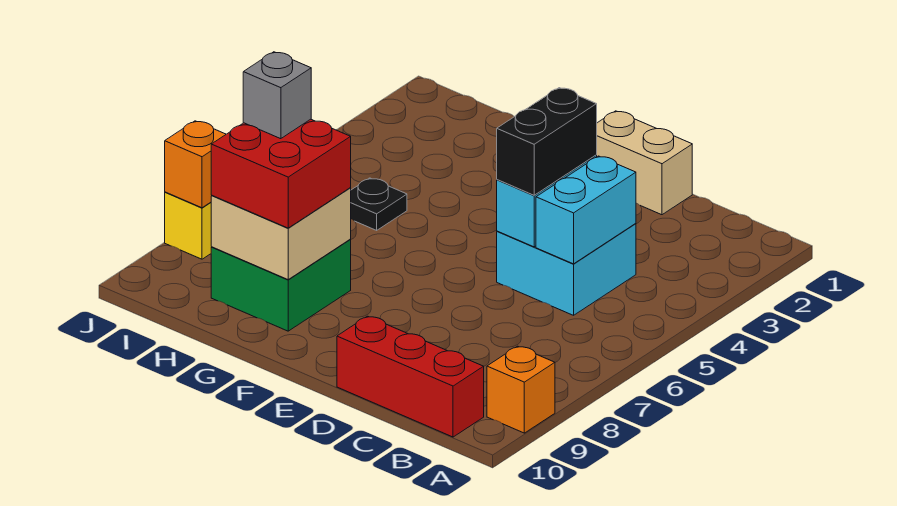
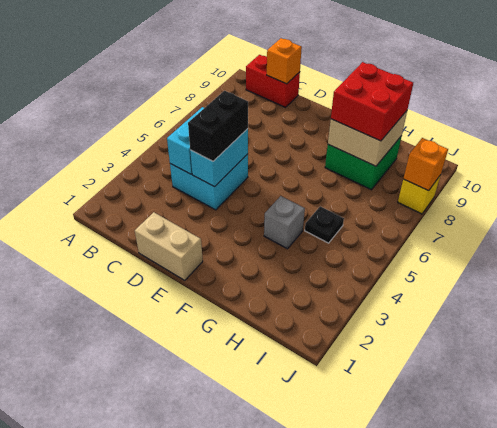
orange 1x1 brick [487,346,555,433] -> orange 1x1 brick moved to [267,38,302,84]
red 1x3 brick [337,316,484,437] -> red 1x2 brick [246,55,300,107]
grey 1x1 brick [243,52,311,139] -> grey 1x1 brick moved to [264,196,305,249]

